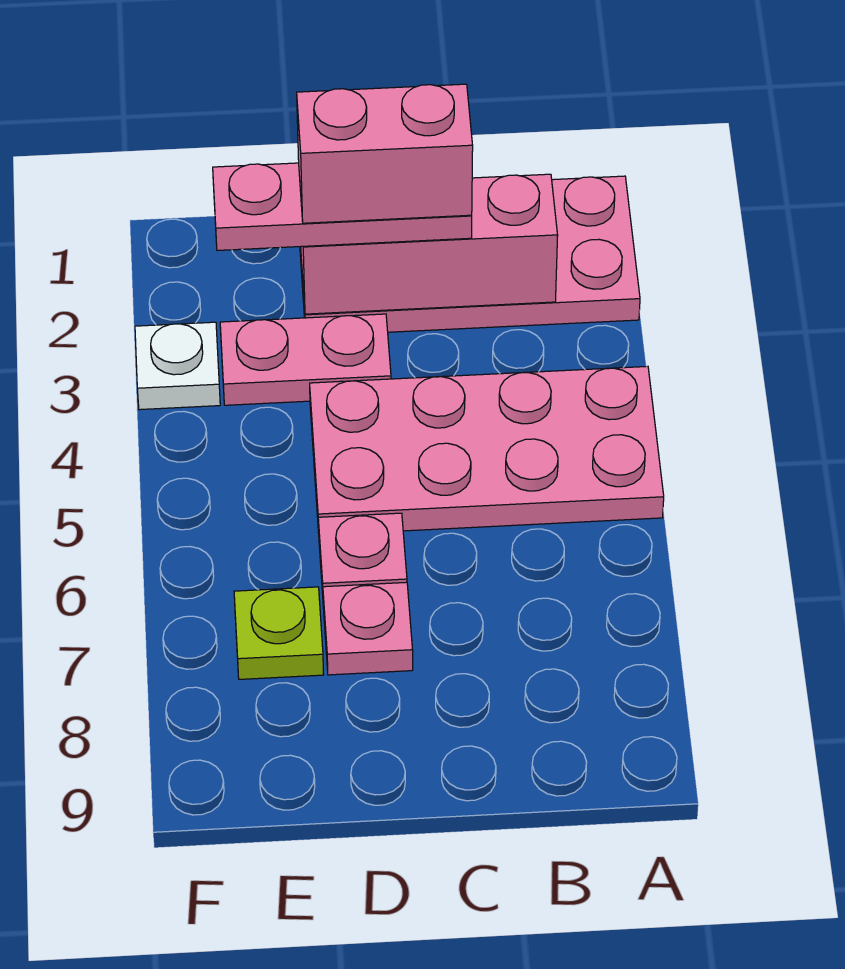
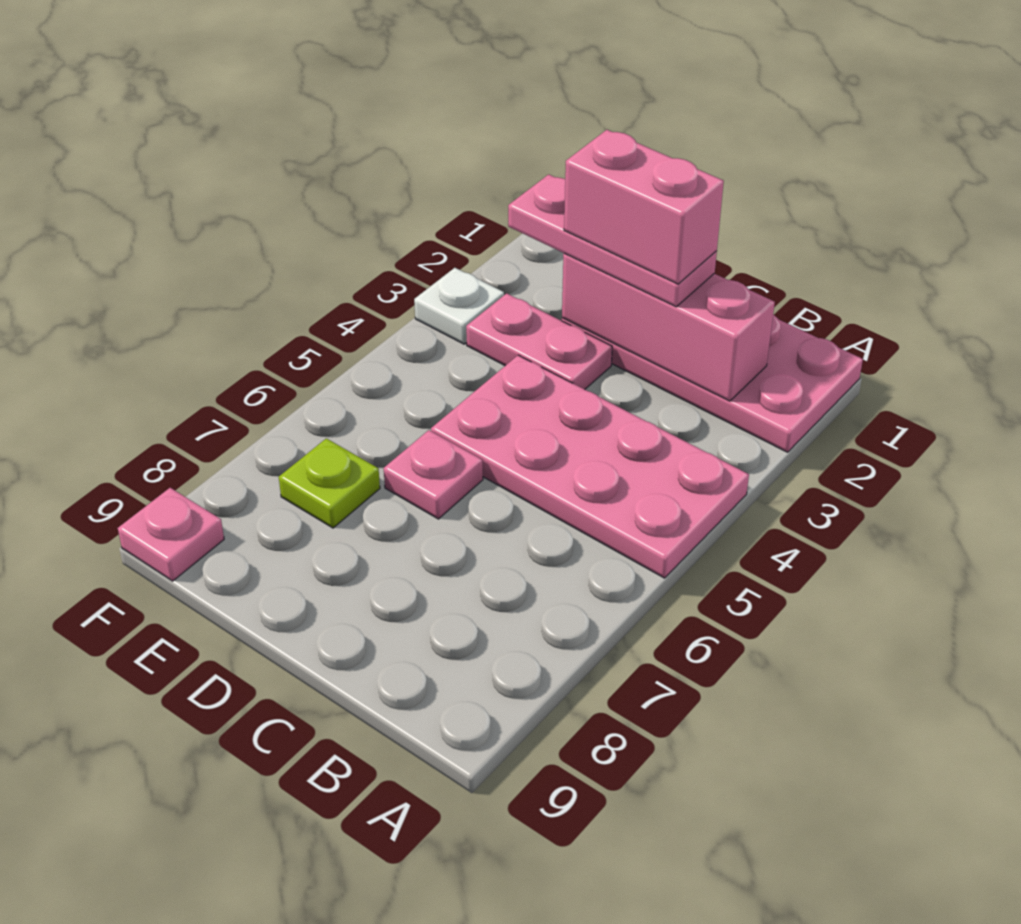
pink 1x1 plate [323,582,413,675] -> pink 1x1 plate moved to [118,488,224,581]

